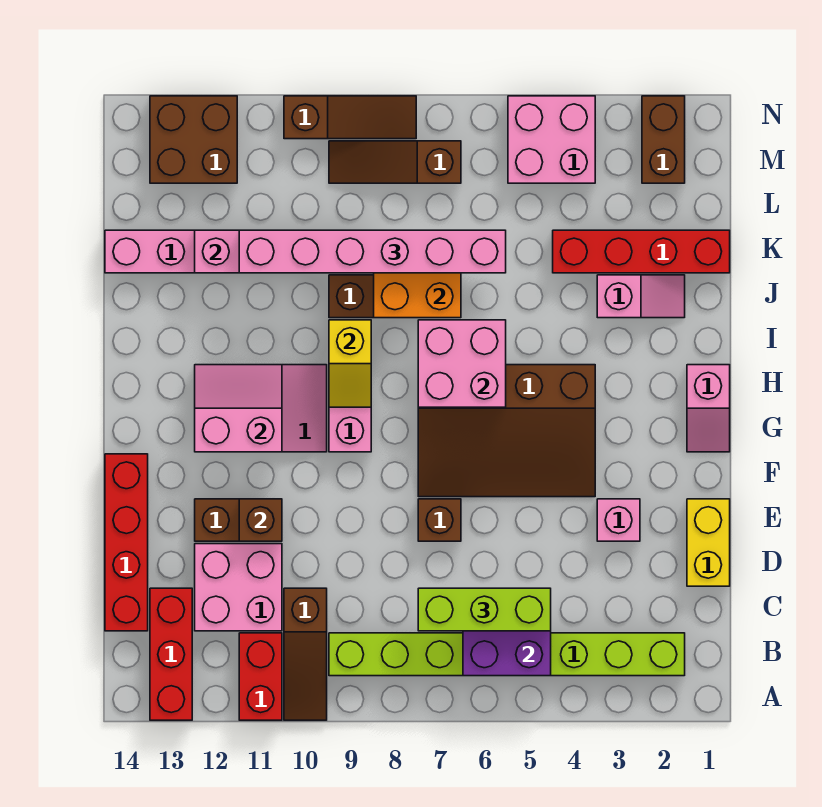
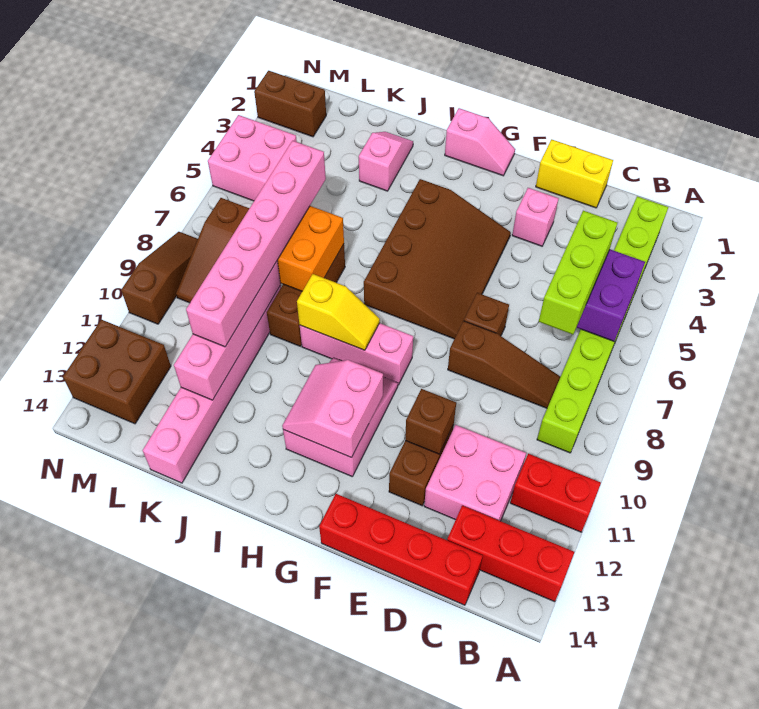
brown 1x3 slope [284,588,327,720] -> brown 1x3 slope moved to [448,321,560,408]
pink 2x2 brick [418,320,506,407] -> none
red 1x4 brick [553,230,730,273] -> none

